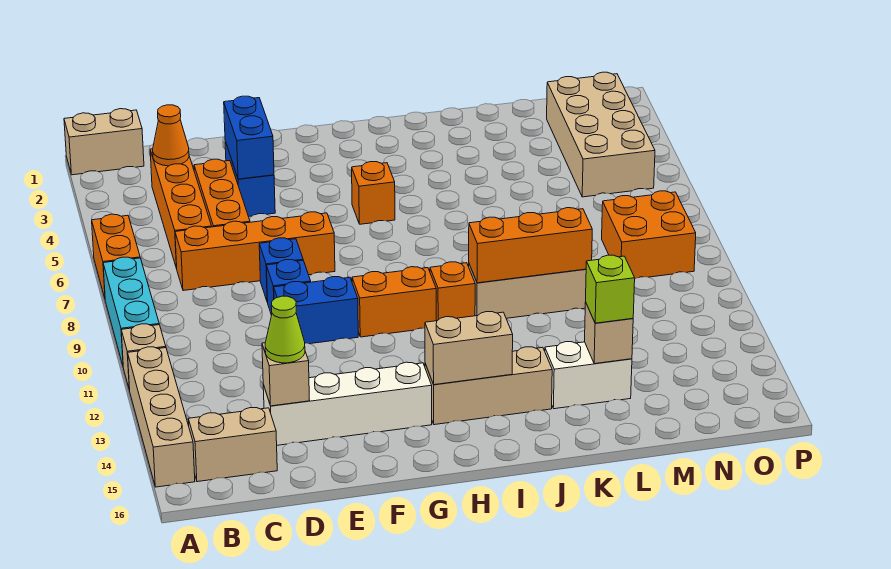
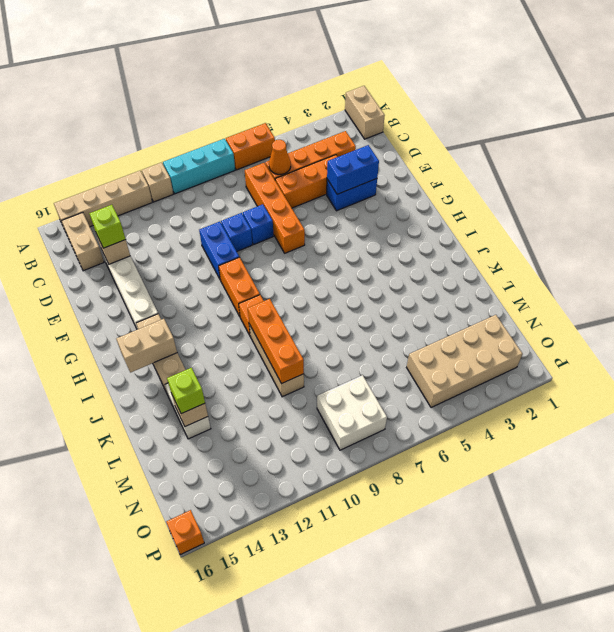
orange 1x1 cone [153,105,189,166] -> orange 1x1 cone moved to [269,140,291,174]
lime 1x1 cone [265,296,305,363] -> lime 1x1 brick [89,205,126,248]
orange 1x1 brick [352,162,395,224] -> orange 1x1 brick moved to [166,510,204,555]
tan 1x2 brick [425,312,513,385] -> tan 1x2 brick turned to [116,319,177,372]
orange 2x2 brick [602,191,696,279] -> white 2x2 brick [317,375,387,450]

